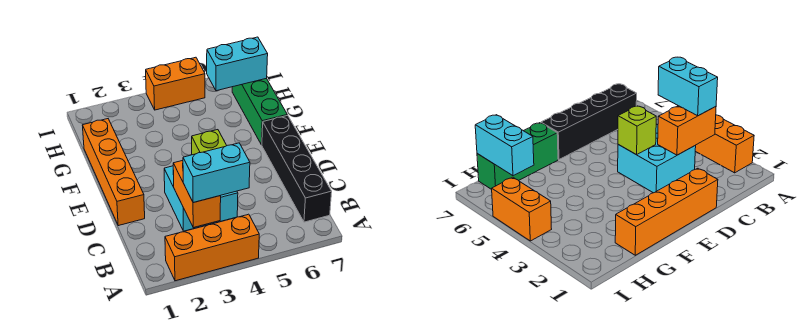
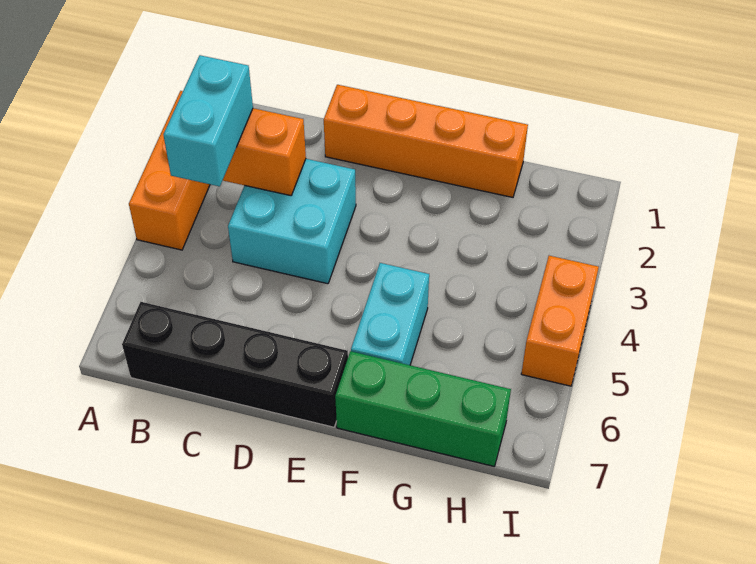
lime 1x1 brick [192,130,227,155] -> none
cyan 1x2 brick [207,37,268,91] -> cyan 1x2 brick moved to [351,263,429,365]

